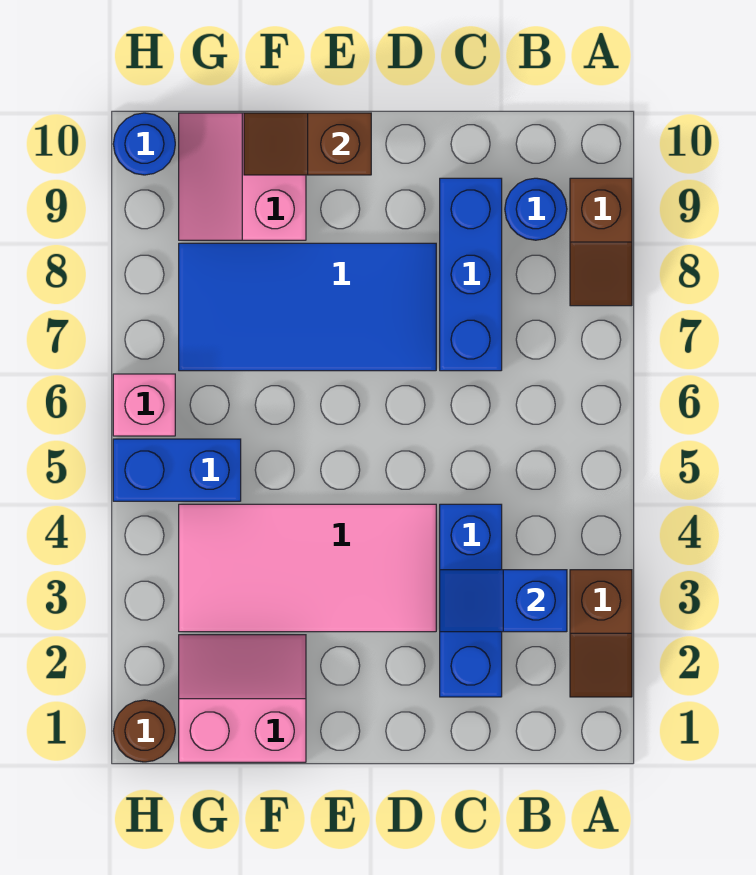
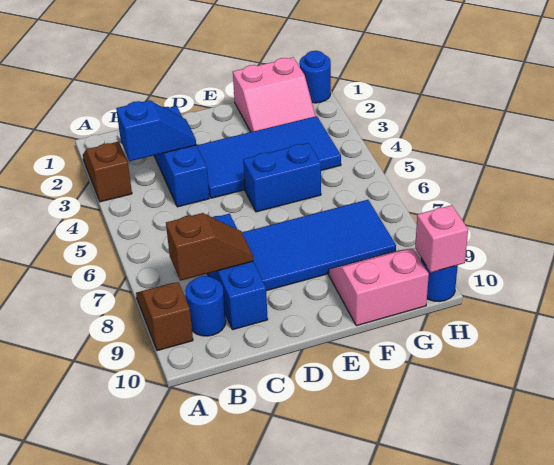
pink 2x4 tile [179,504,436,632] -> blue 2x4 tile [197,116,341,198]
brown 1x2 slope [244,113,371,175] -> brown 1x2 slope moved to [166,213,253,281]
pink 2x2 slope [179,113,306,240] -> pink 2x2 slope turned to [329,249,429,326]
blue 1x2 brick [113,439,241,501] -> blue 1x2 brick moved to [243,143,321,212]
brown 1x1 round brick [113,700,175,762] -> blue 1x1 round brick [299,51,331,103]
pink 1x1 brick [113,374,175,436] -> pink 1x1 brick moved to [415,205,468,272]

